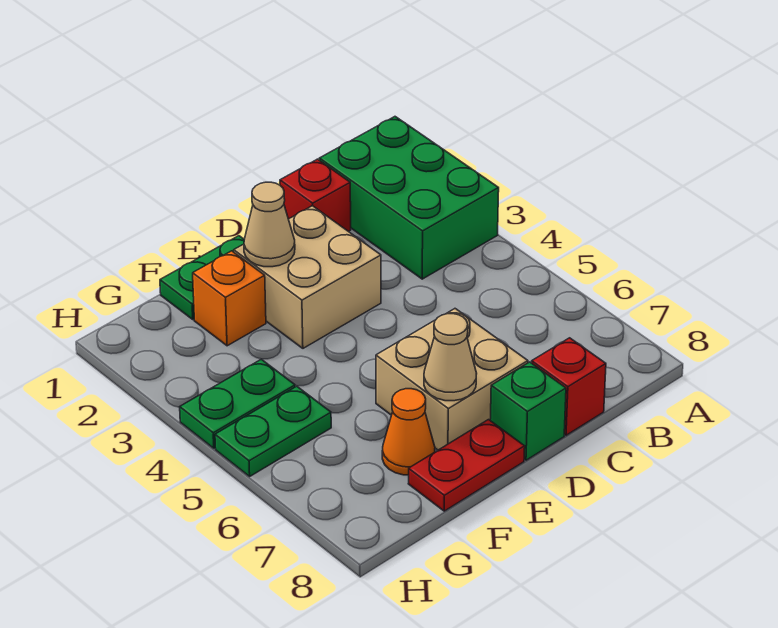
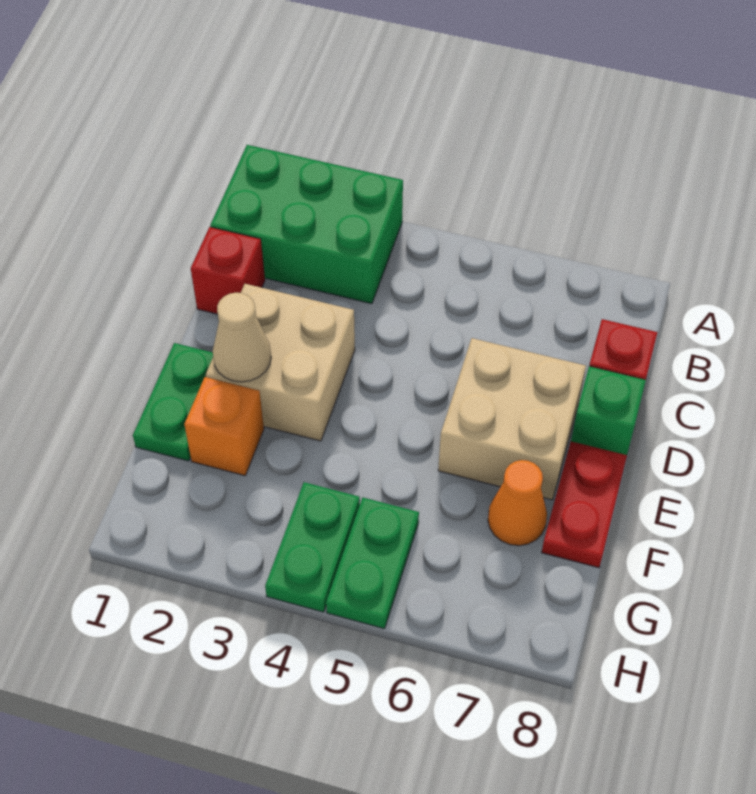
tan 1x1 cone [424,314,477,401] -> none

